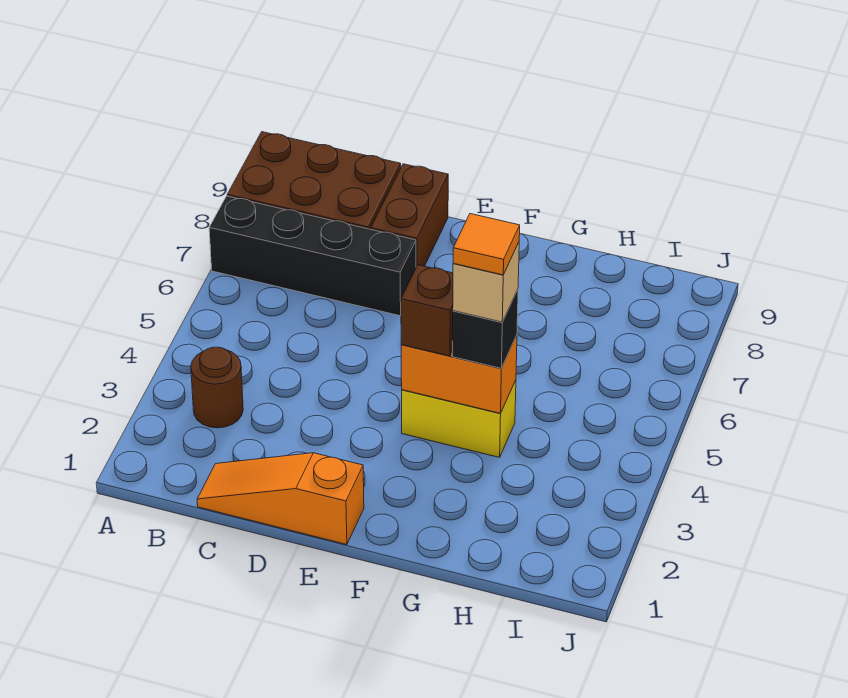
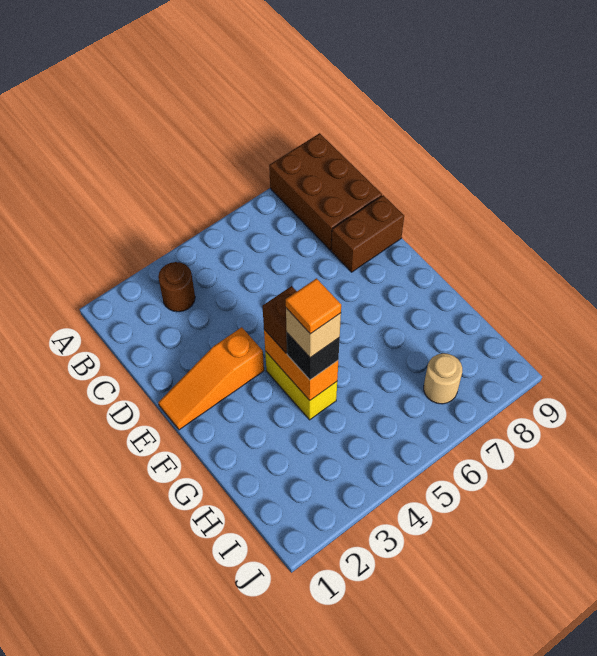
black 1x4 brick [209,196,416,316] -> none
orange 1x3 slope [197,453,364,545] -> orange 1x3 slope turned to [158,327,264,430]
none -> tan 1x1 round brick [424,353,462,404]

